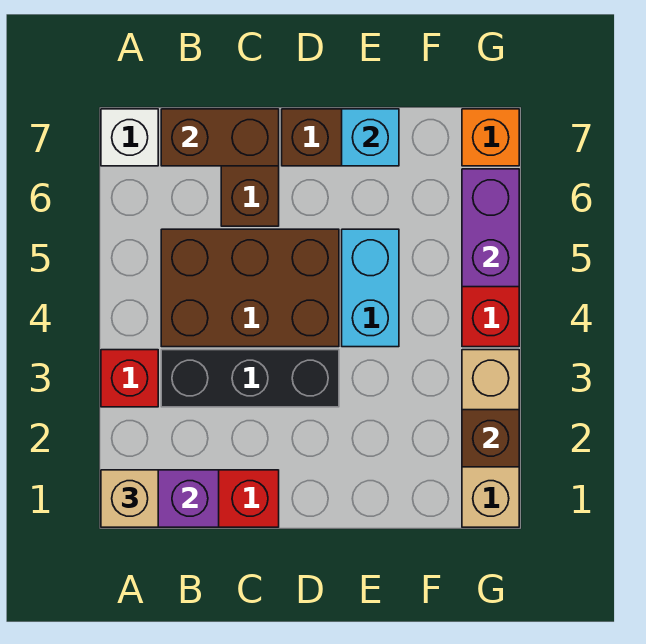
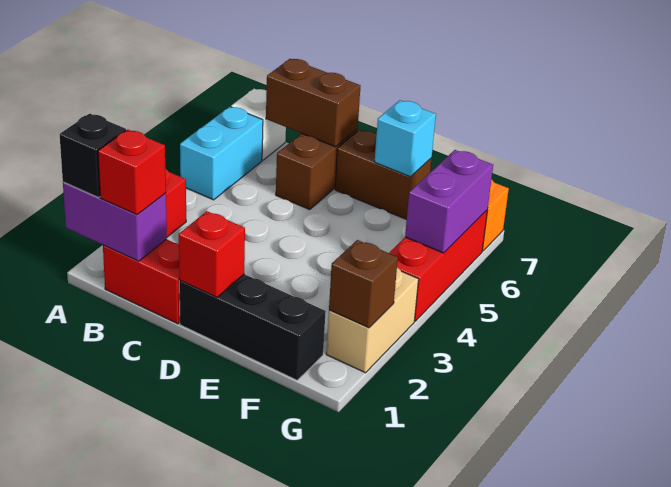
tan 1x1 brick [101,470,158,527] -> black 1x1 brick [60,114,126,198]
none -> red 1x1 brick [98,130,166,215]
black 1x3 brick [161,350,339,407] -> black 1x3 brick moved to [179,274,326,380]
brown 2x3 brick [161,229,339,347] -> none
none -> red 1x1 brick [179,211,245,297]
cyan 1x2 brick [342,229,399,347] -> cyan 1x2 brick moved to [180,107,263,200]
tan 1x3 brick [462,350,519,527] -> tan 1x2 brick [326,268,419,373]

